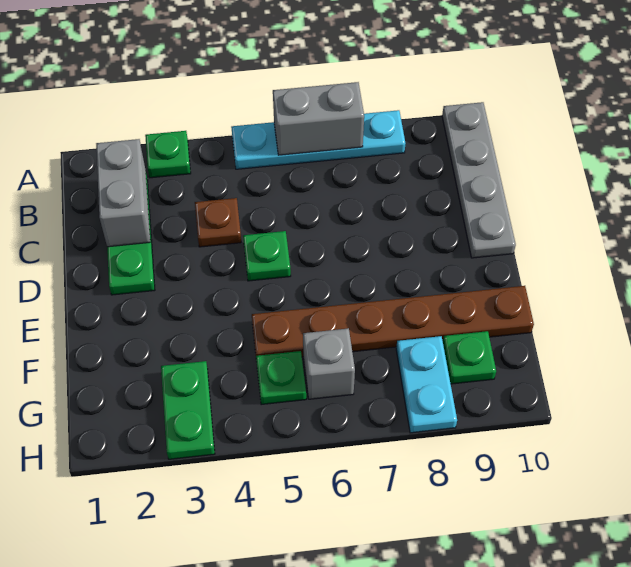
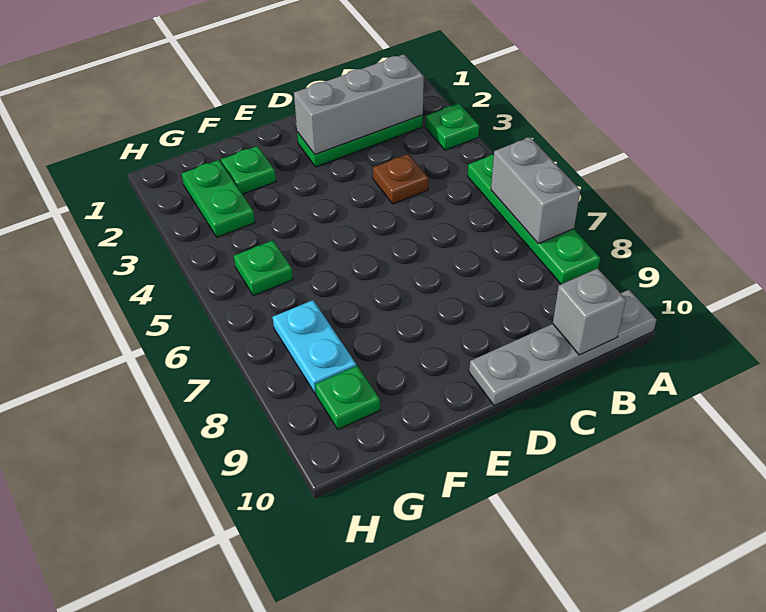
cyan 1x4 plate [231,110,405,169] -> green 1x4 plate [468,154,600,284]
grey 1x2 brick [96,139,150,247] -> grey 1x3 brick [294,54,424,154]
green 1x1 plate [243,231,291,281] -> green 1x1 plate moved to [221,146,276,194]
brown 1x6 plate [252,286,534,357] -> none
green 1x2 plate [161,361,215,459] -> green 1x2 plate turned to [182,160,255,237]
grey 1x1 brick [303,328,355,399] -> grey 1x1 brick moved to [553,268,626,355]
cyan 1x2 plate [396,336,457,433] -> cyan 1x2 plate turned to [273,300,356,394]

